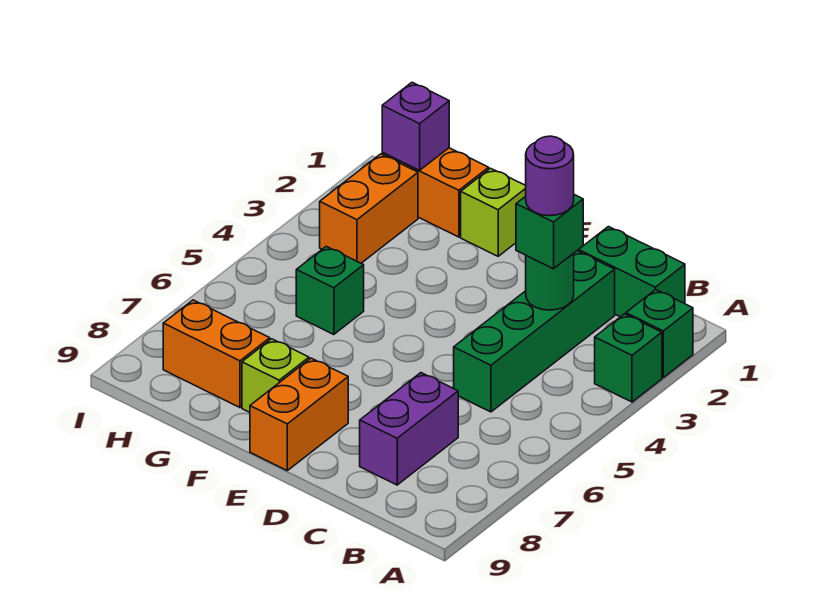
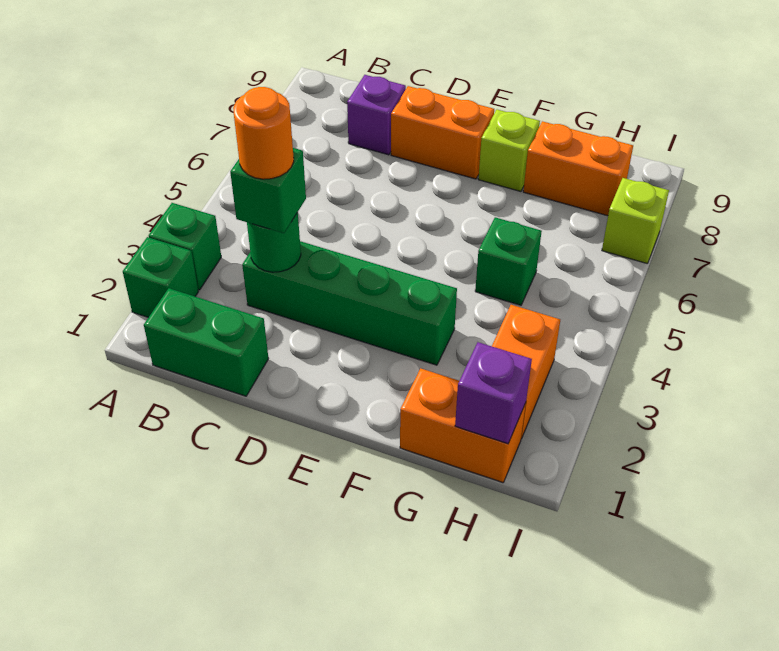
green 1x4 brick [454,251,615,412] -> green 1x4 brick turned to [242,241,457,365]
purple 1x1 round brick [526,136,574,216] -> orange 1x1 round brick [233,87,294,179]
purple 1x2 brick [360,373,458,485] -> purple 1x1 brick [347,75,406,155]
orange 1x2 brick [250,358,348,470] -> orange 1x2 brick turned to [391,86,494,179]
lime 1x1 brick [461,168,526,256] -> lime 1x1 brick moved to [602,178,669,263]

